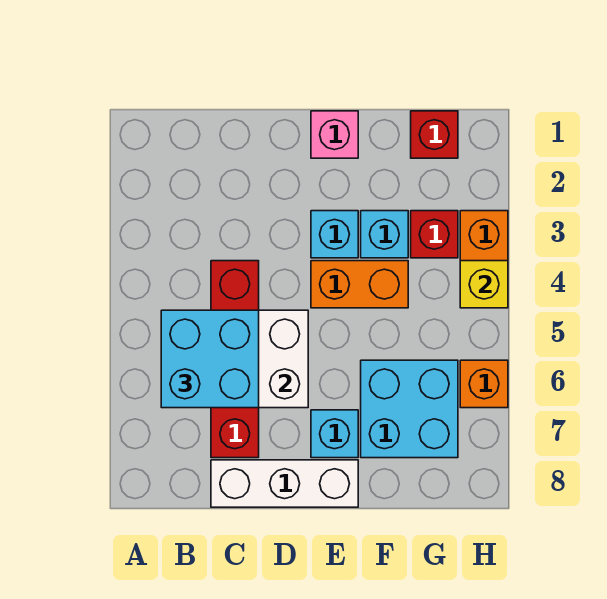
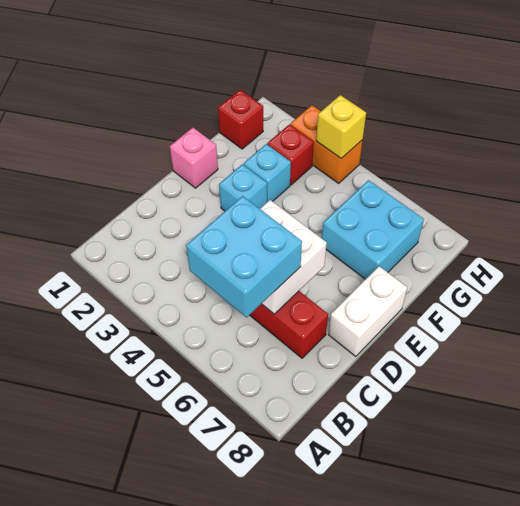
white 1x3 brick [211,460,358,507] -> white 1x2 brick [328,266,407,357]
orange 1x2 brick [311,261,408,308] -> none
cyan 1x1 brick [311,410,358,458] -> none
orange 1x1 brick [460,360,508,408] -> none

